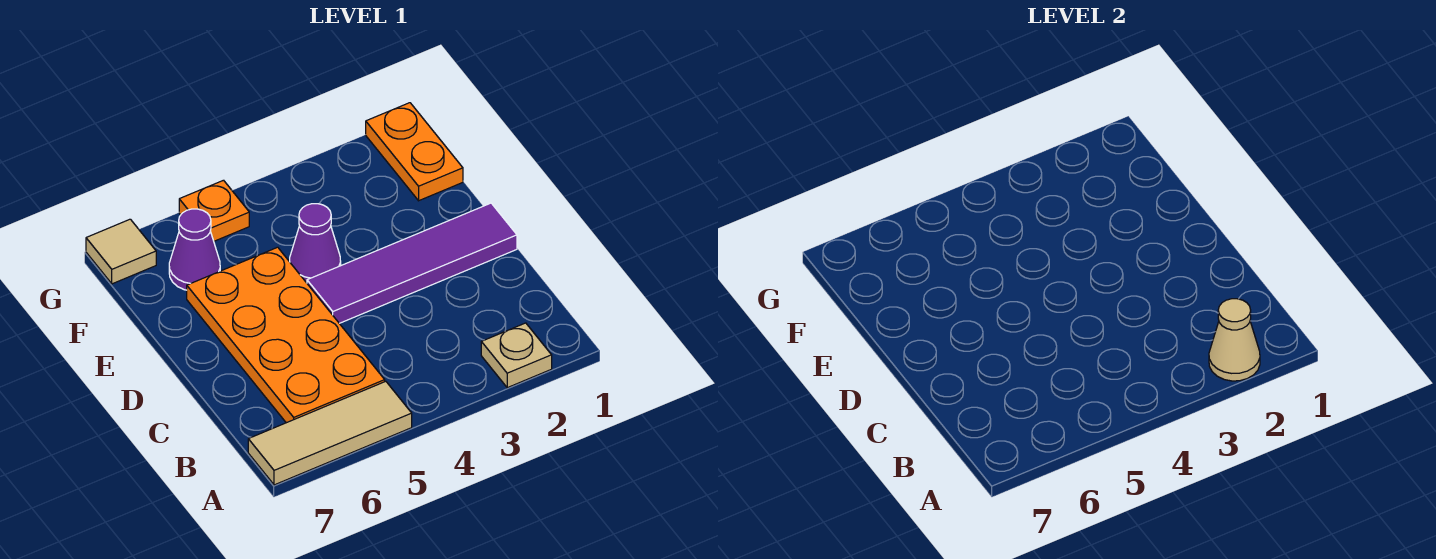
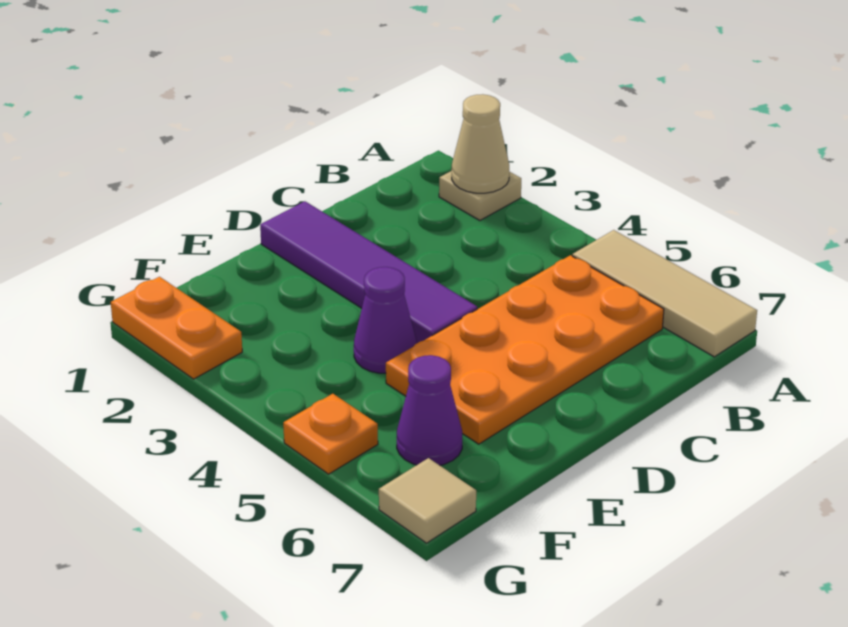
orange 1x2 plate [366,103,463,201] -> orange 1x2 plate turned to [111,277,242,379]

